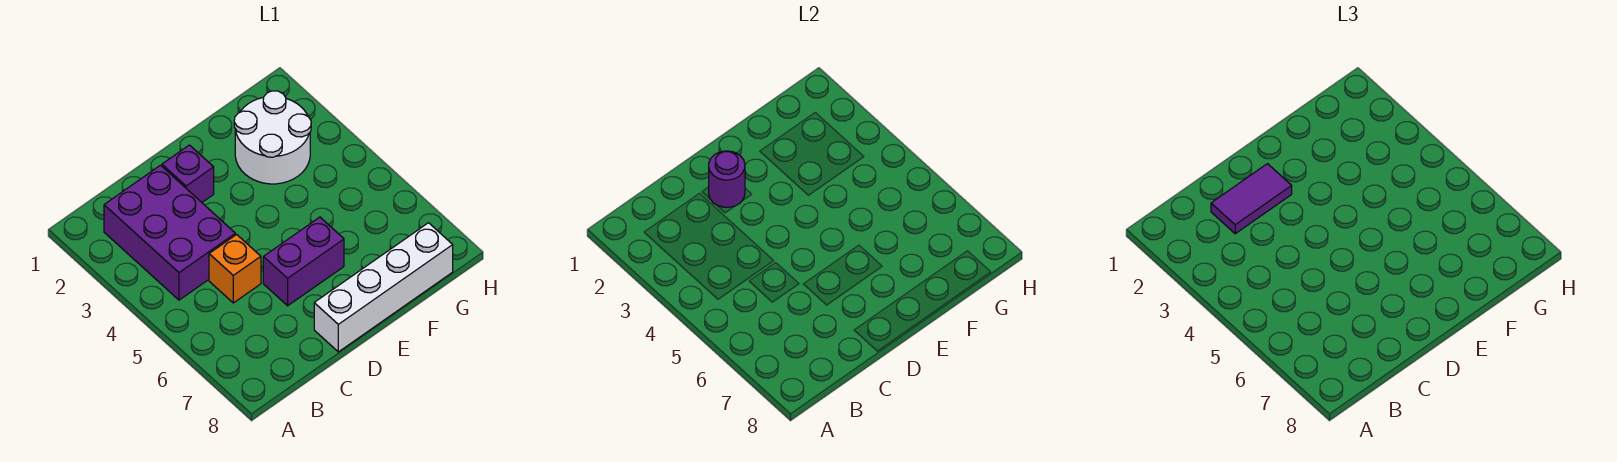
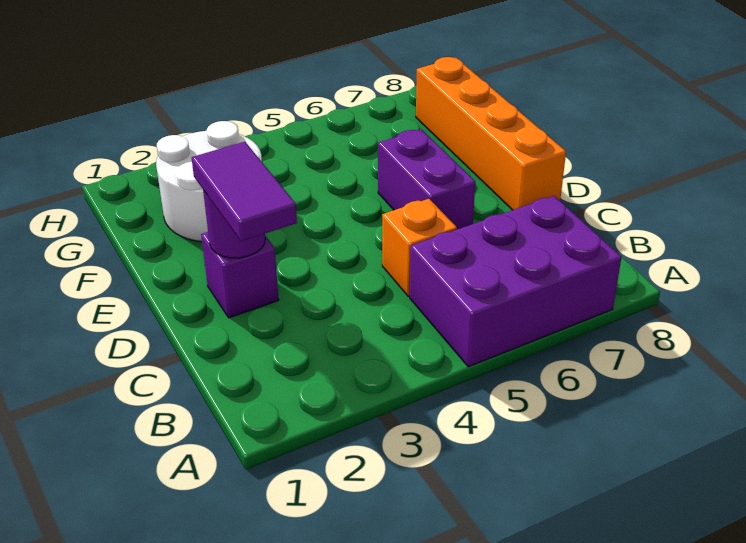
purple 2x3 brick [104,165,235,300] -> purple 2x3 brick moved to [410,196,622,367]
white 1x4 brick [314,223,453,352] -> orange 1x4 brick [416,57,566,210]

